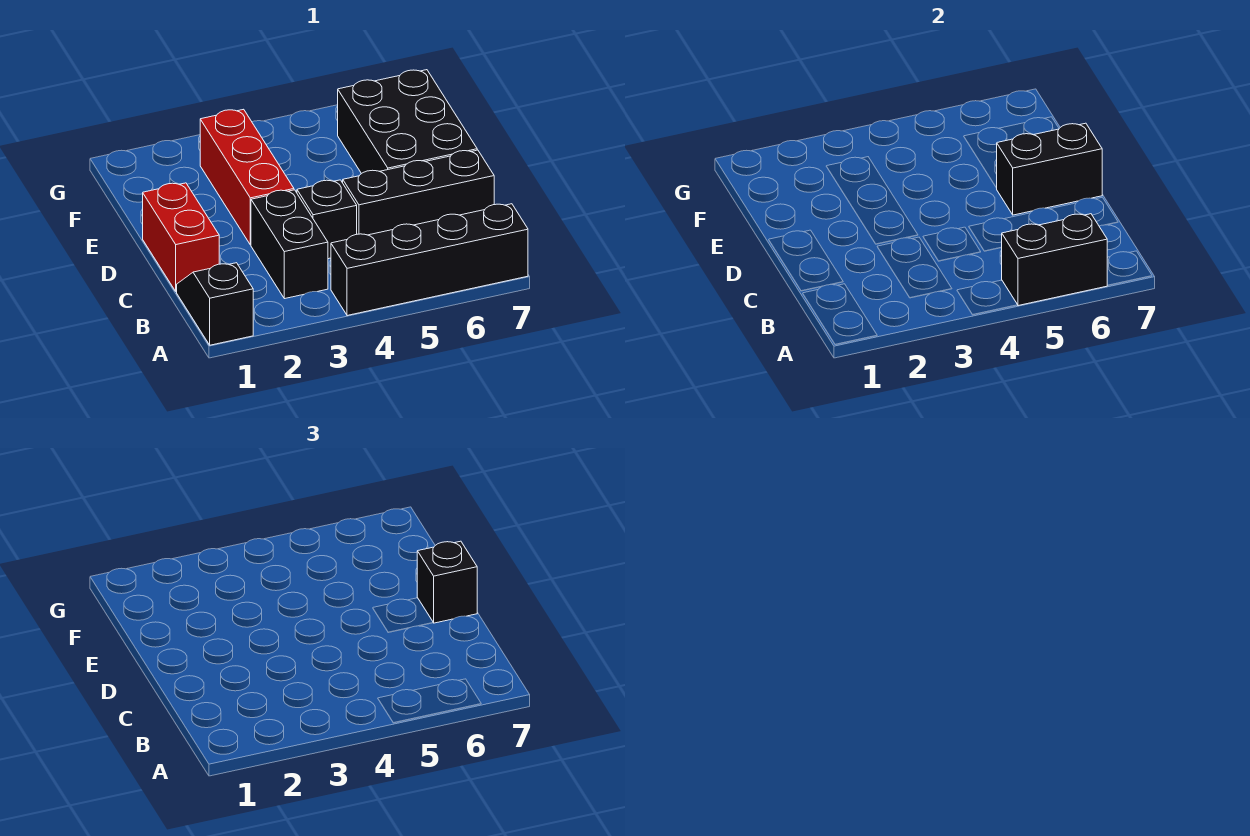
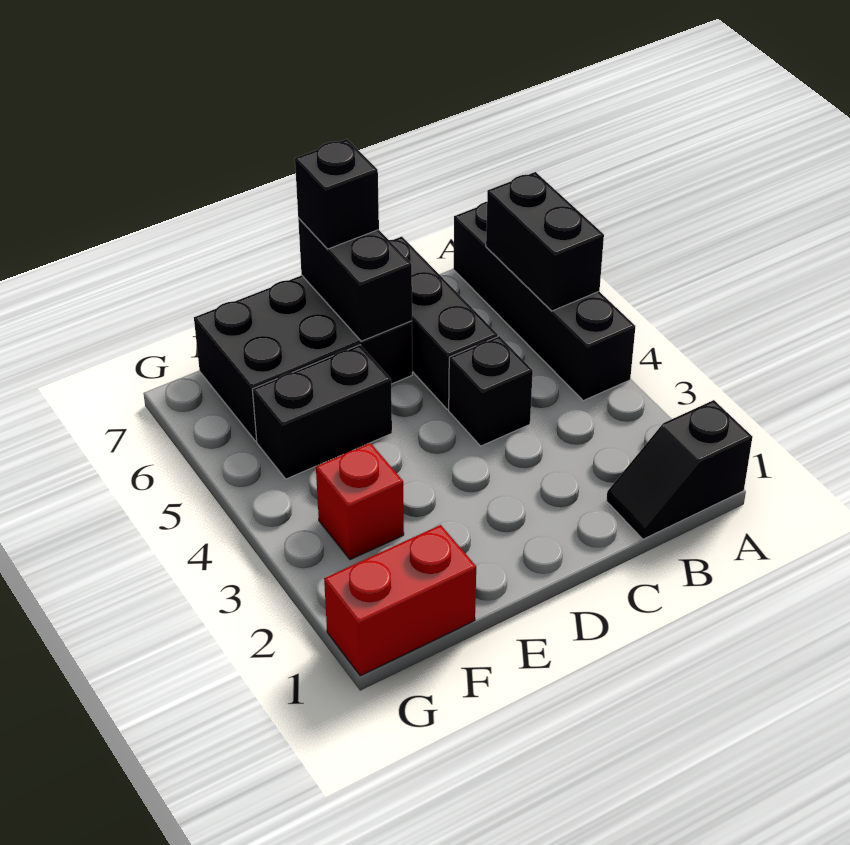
black 1x2 brick [251,190,328,299] -> black 1x2 brick moved to [252,345,392,479]
red 1x2 brick [143,183,219,292] -> red 1x2 brick moved to [324,525,476,676]
red 1x3 brick [200,109,294,245] -> red 1x1 brick [316,443,404,560]

